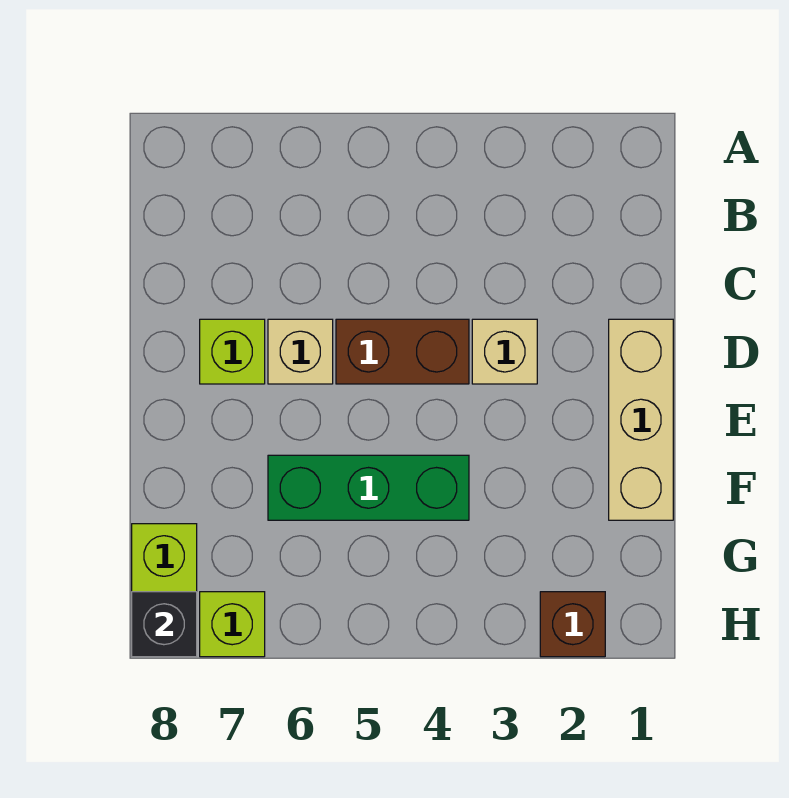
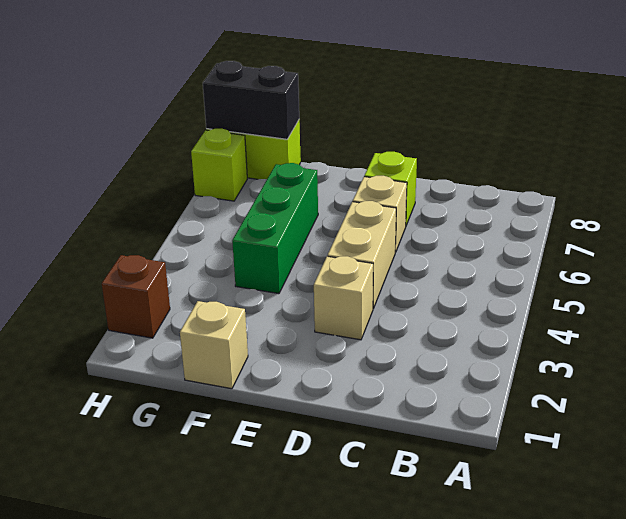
tan 1x3 brick [609,319,673,520] -> tan 1x1 brick [180,301,248,389]
brown 1x2 brick [336,319,469,384] -> tan 1x2 brick [328,201,396,309]
black 1x1 brick [132,592,197,657] -> black 1x2 brick [203,61,299,139]

